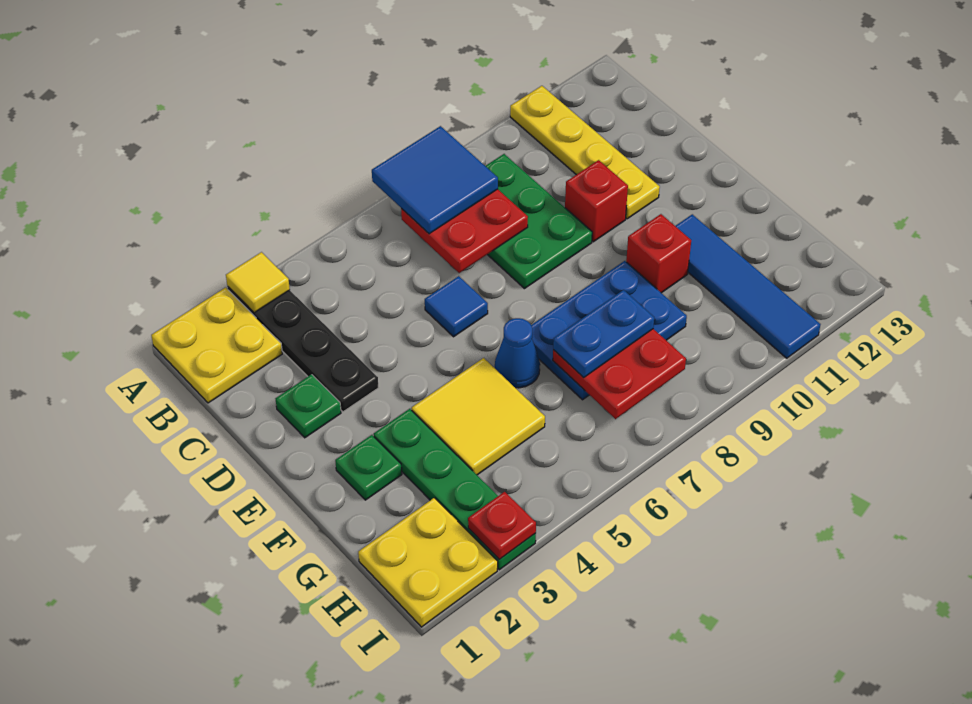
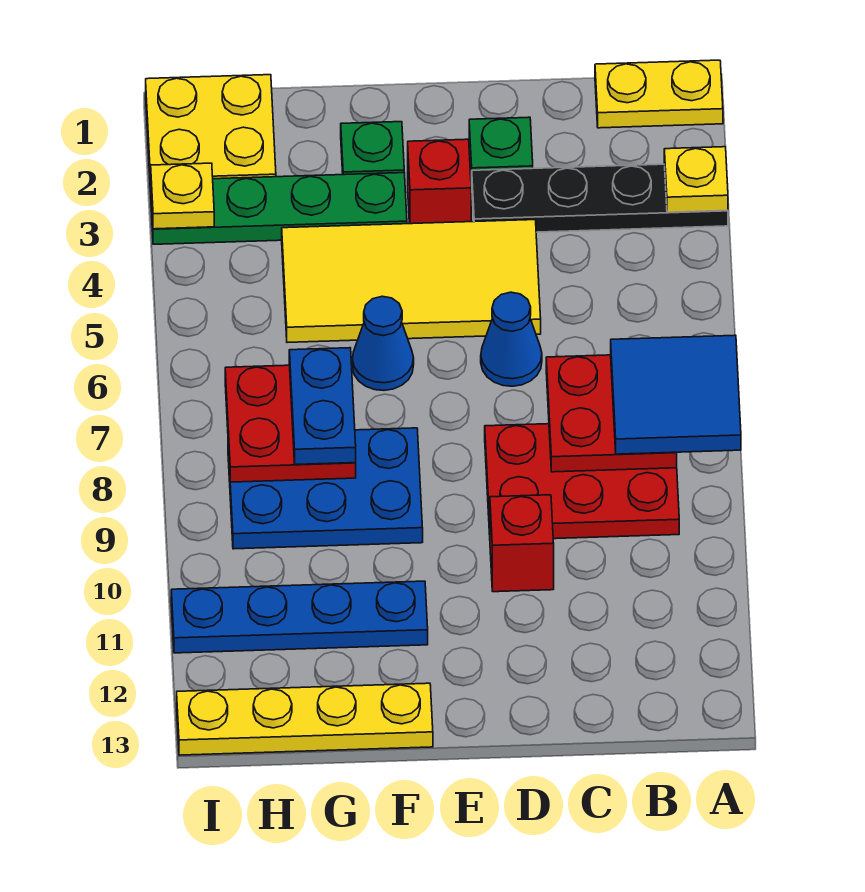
yellow 2x2 plate [151,288,282,403] -> yellow 1x2 plate [595,60,723,128]
yellow 1x1 tile [226,252,290,313] -> yellow 1x1 plate [664,147,728,212]
yellow 1x4 plate [510,86,660,219] -> yellow 1x4 plate moved to [177,683,433,755]
green 2x3 plate [486,154,592,289] -> red 2x3 plate [485,424,679,539]
blue 1x1 tile [425,276,488,337] -> blue 1x1 cone [481,292,542,386]
yellow 2x2 tile [412,358,545,475] -> yellow 2x4 tile [282,220,541,342]
blue 2x3 plate [531,261,687,400] -> blue 2x3 plate turned to [228,428,423,549]
red 1x1 brick [626,214,691,293] -> red 1x1 brick moved to [408,139,471,224]
blue 1x4 tile [676,214,820,358] -> blue 1x4 plate [171,581,428,653]
red 1x1 plate [468,492,536,559] -> yellow 1x1 plate [151,163,214,229]

